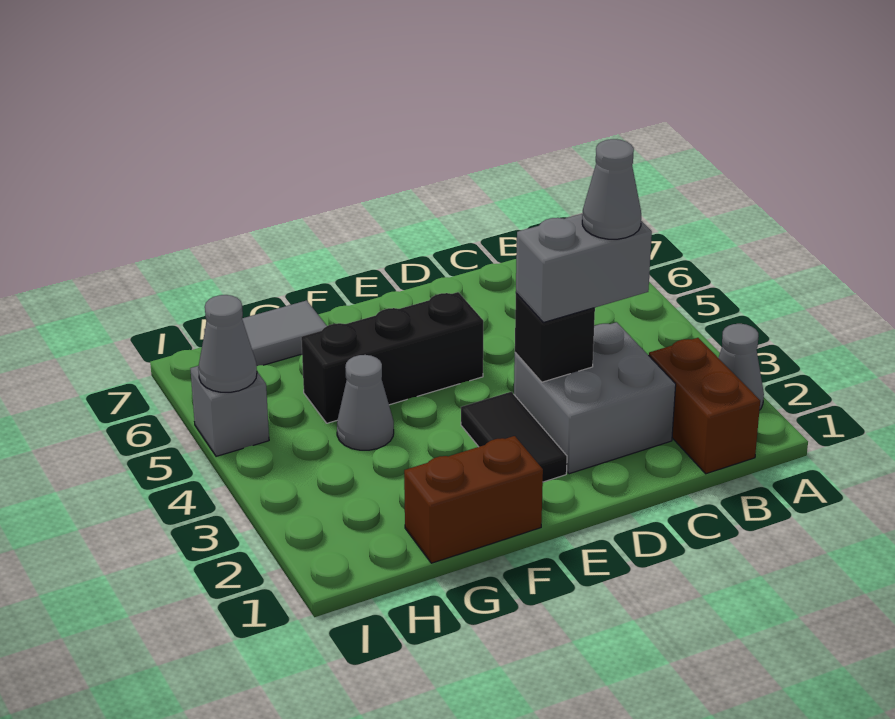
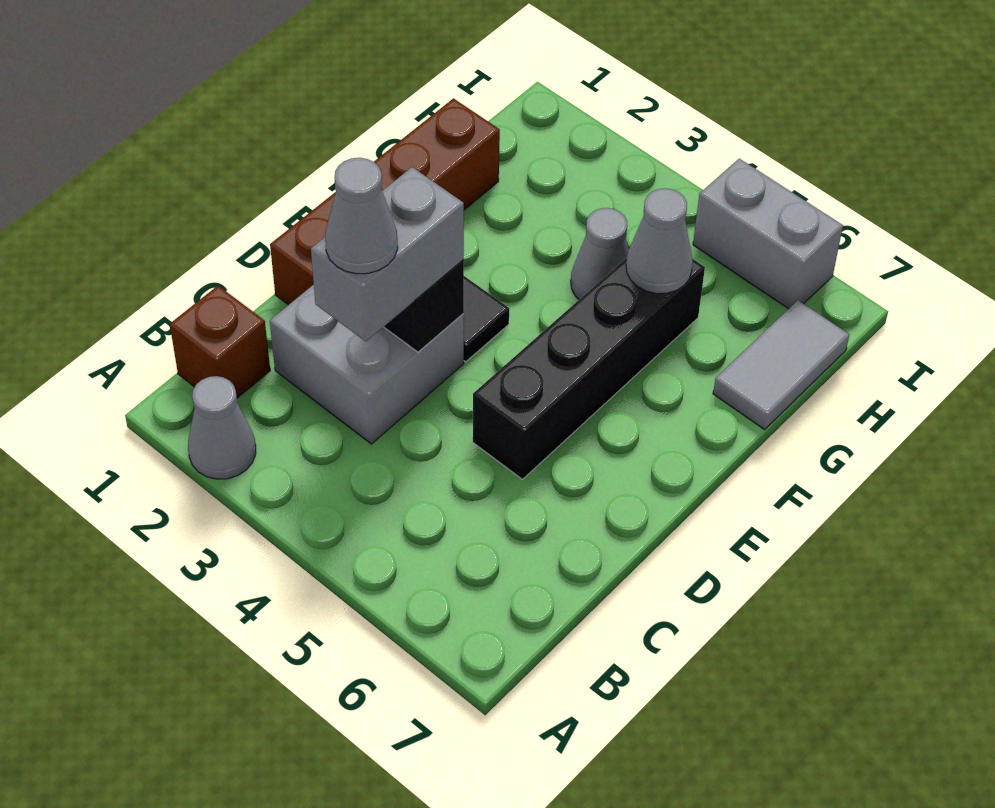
brown 1x2 brick [649,338,760,474] -> brown 1x1 brick [170,286,270,398]
black 1x3 brick [301,292,484,423] -> black 1x4 brick [473,258,705,479]
brown 1x2 brick [404,436,543,563] -> brown 1x4 brick [270,98,500,305]
grey 1x1 brick [190,366,269,456] -> grey 1x2 brick [693,158,843,309]
grey 1x1 cone [198,295,257,392] -> grey 1x1 cone moved to [626,188,693,294]

